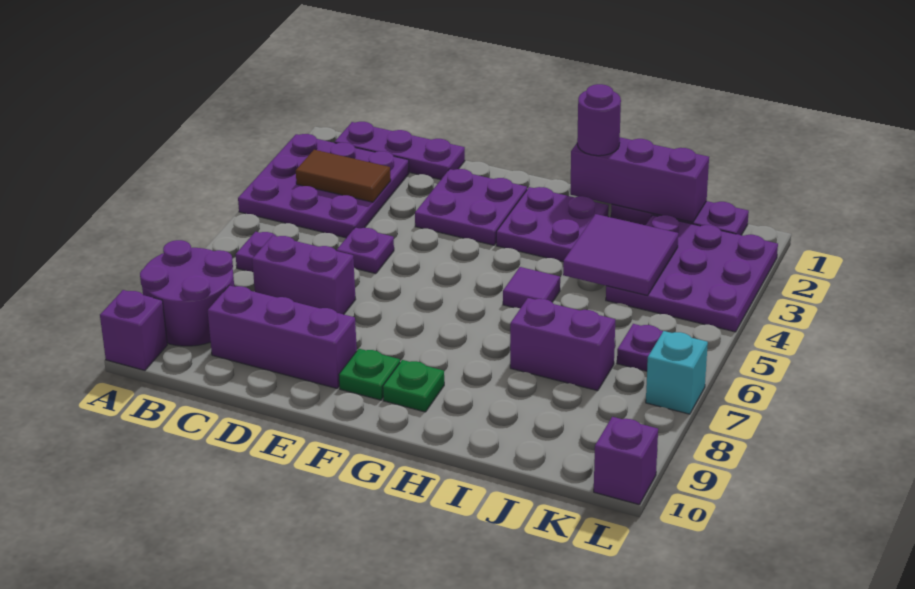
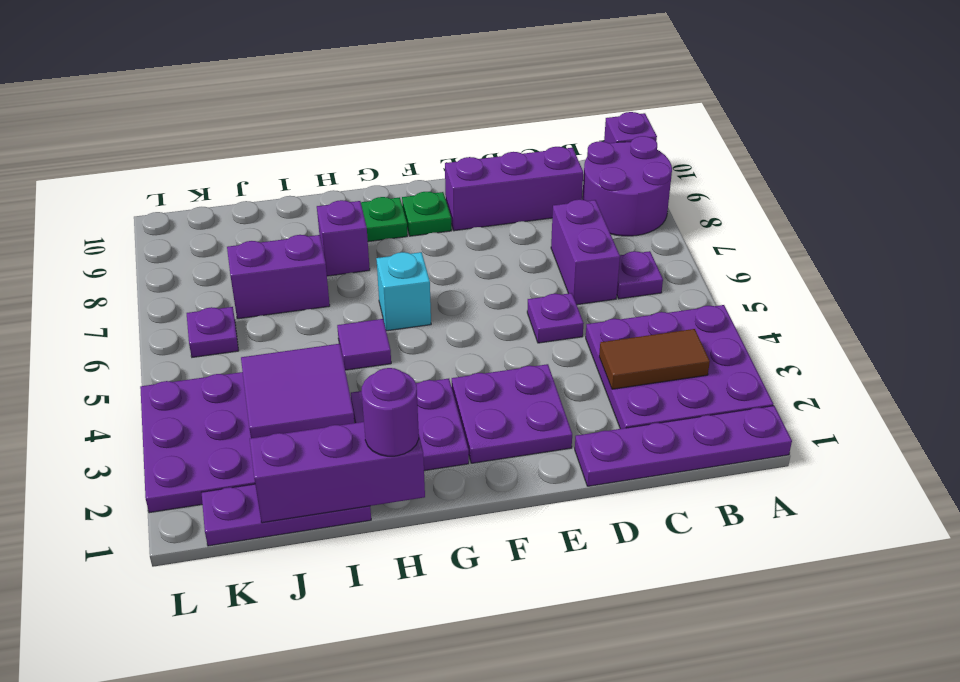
purple 1x3 plate [335,122,465,180] -> purple 1x4 plate [575,406,792,486]
purple 1x2 brick [252,236,356,314] -> purple 1x2 brick turned to [551,200,620,305]
cyan 1x1 brick [646,331,708,414] -> cyan 1x1 brick moved to [376,252,431,331]
purple 1x1 brick [594,417,658,505] -> purple 1x1 brick moved to [317,200,370,276]

